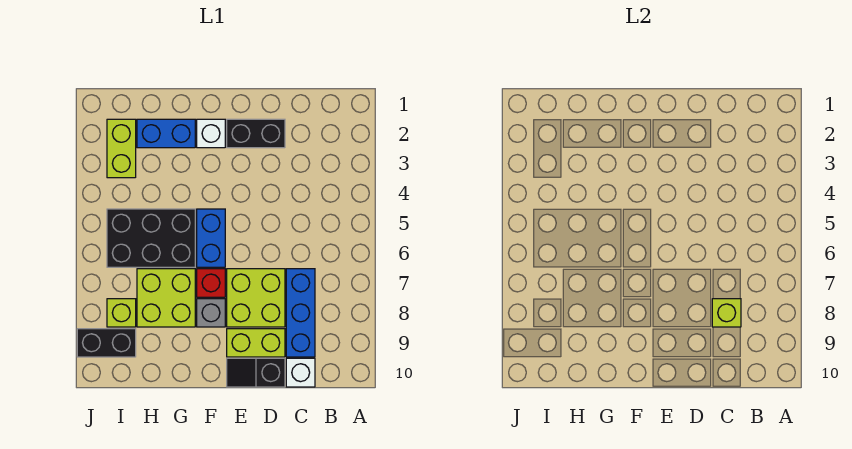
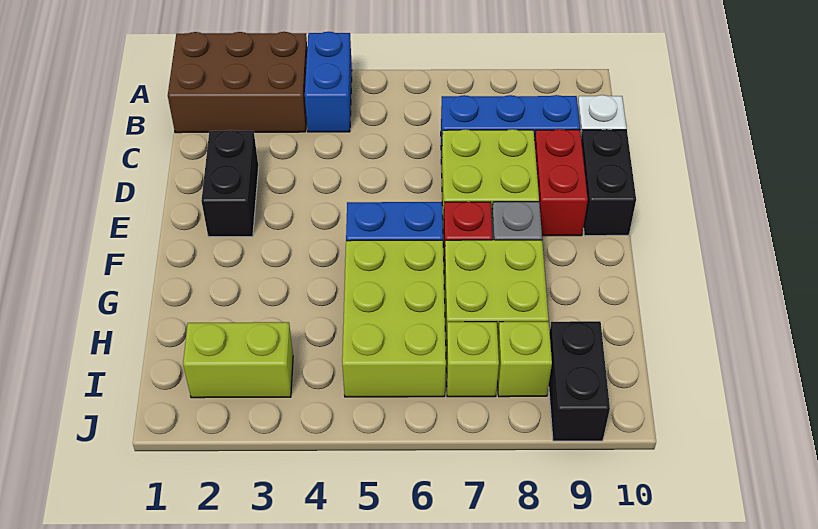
none -> brown 2x3 brick [168,32,307,133]
lime 1x1 brick [712,299,741,327] -> lime 1x1 brick moved to [446,322,499,397]
lime 1x2 brick [227,329,285,357] -> red 1x2 brick [535,129,588,236]
black 1x2 slope [227,358,285,387] -> black 1x2 brick [581,129,636,236]
white 1x1 brick [197,119,225,148] -> none
blue 1x2 brick [137,119,195,148] -> blue 1x2 brick moved to [305,32,352,132]
black 2x3 brick [107,209,195,267] -> lime 2x3 brick [342,240,446,397]

